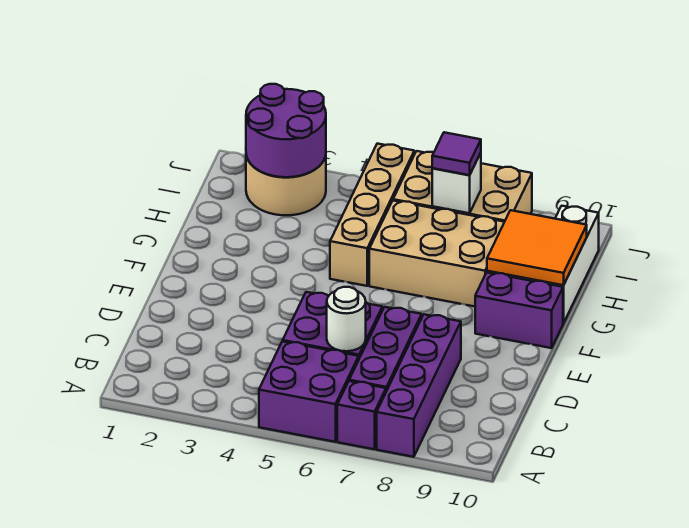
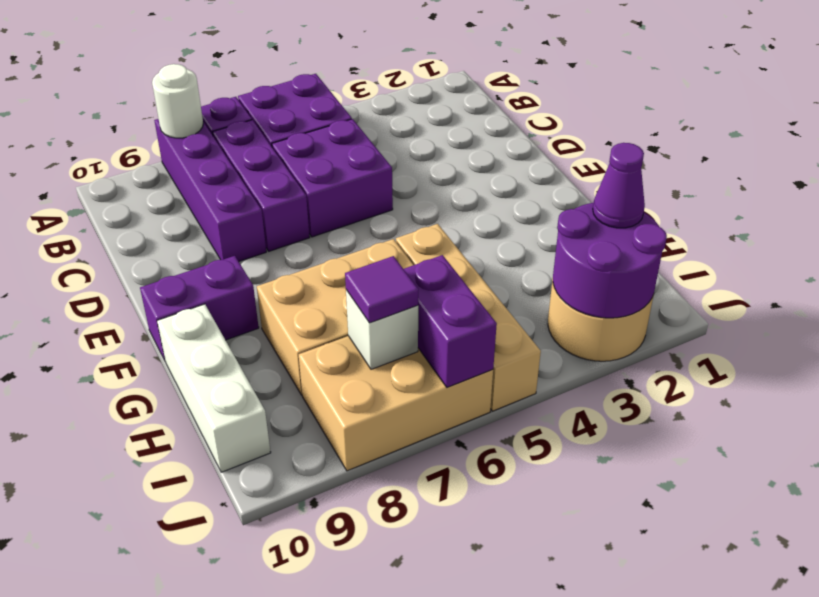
white 1x1 round brick [327,287,366,351] -> white 1x1 round brick moved to [152,64,203,138]
orange 2x2 tile [487,210,587,285] -> none
none -> purple 1x1 cone [593,143,645,228]
none -> purple 1x2 brick [404,255,497,387]

